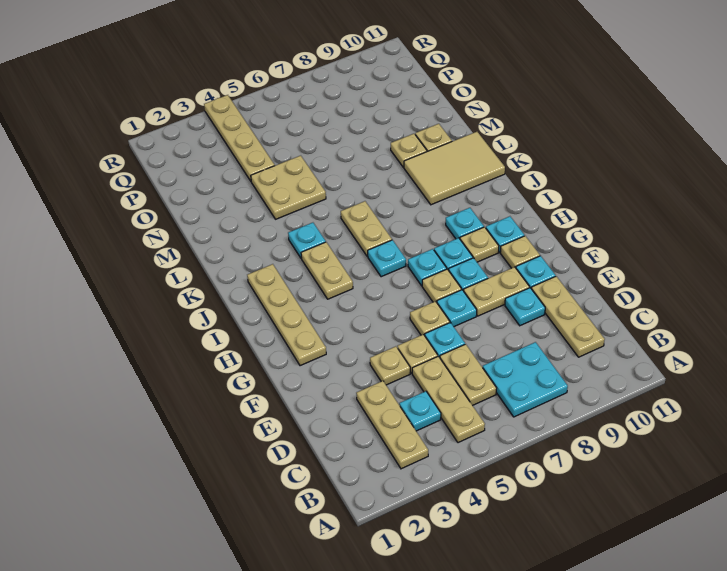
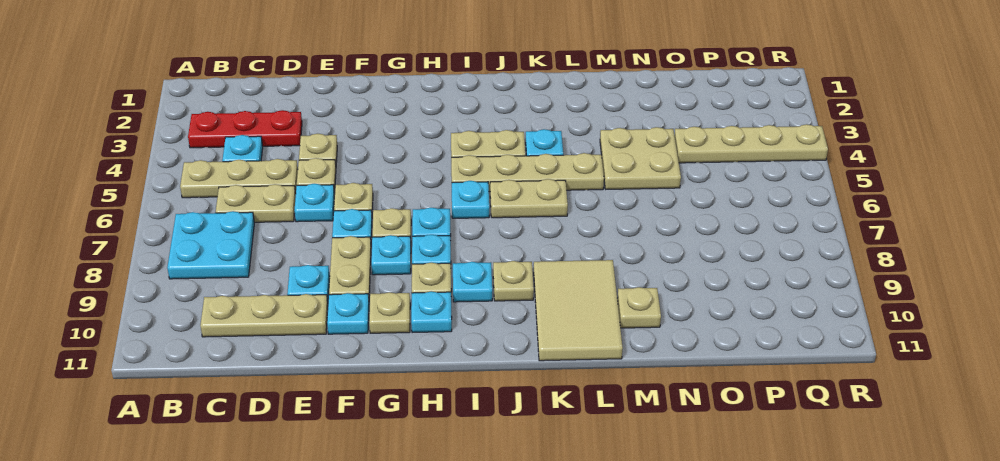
tan 1x3 plate [356,381,428,469] -> red 1x3 plate [188,110,302,148]
tan 1x4 plate [247,264,326,366] -> tan 1x4 plate moved to [451,153,604,192]
tan 1x1 plate [391,134,427,167] -> tan 1x1 plate moved to [493,261,534,301]

